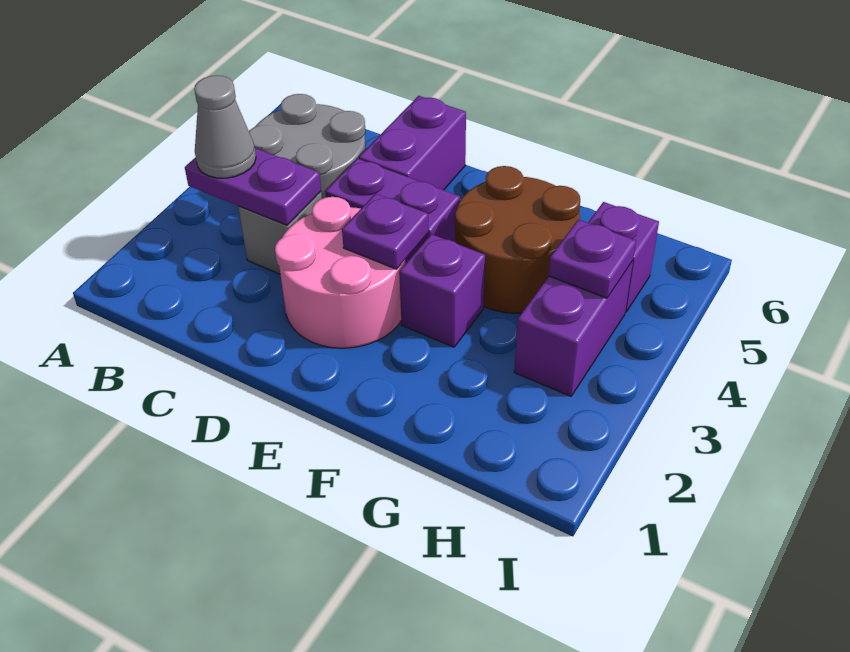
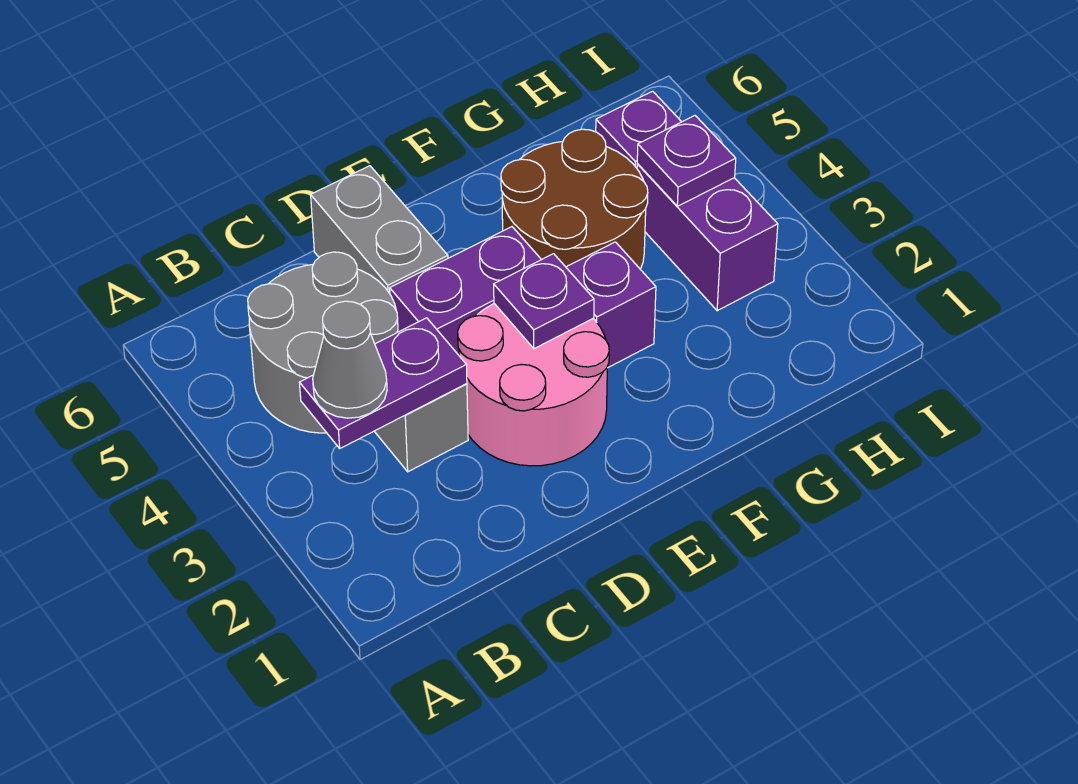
purple 1x2 brick [359,96,466,190] -> grey 1x2 brick [311,166,448,294]

